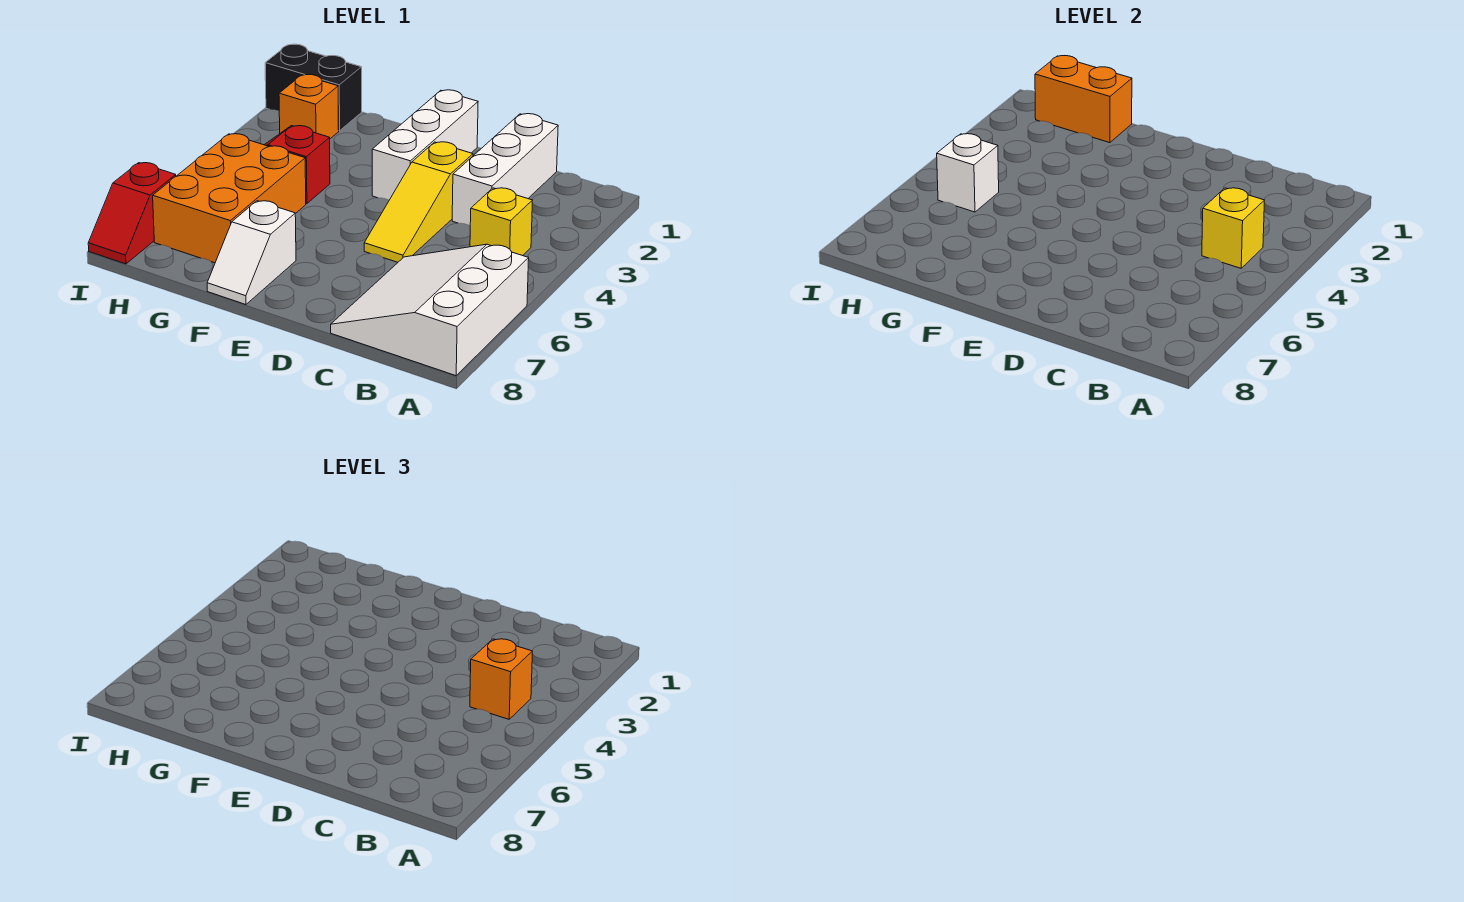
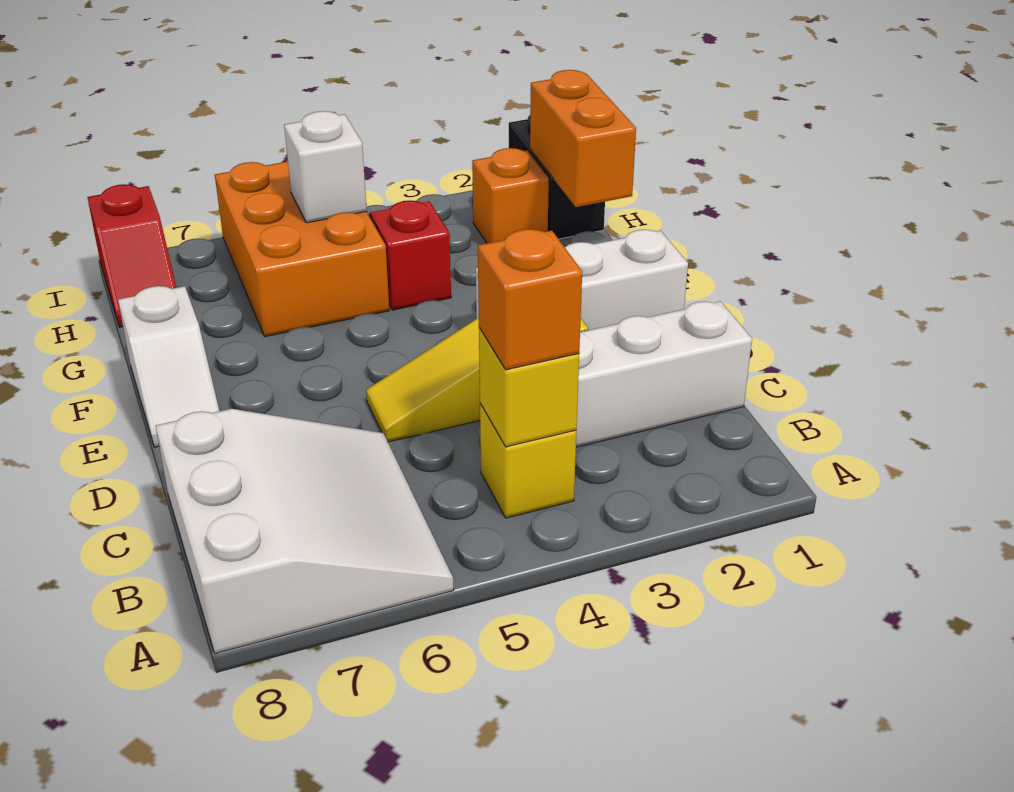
white 3x3 slope [331,244,529,376] -> white 3x3 slope turned to [156,409,454,654]
white 1x2 slope [207,201,296,305] -> white 1x2 slope turned to [118,286,219,447]
orange 2x3 brick [153,134,306,263] -> orange 2x3 brick turned to [215,162,389,337]
red 1x2 slope [88,163,176,264] -> red 1x2 slope turned to [87,184,177,327]

